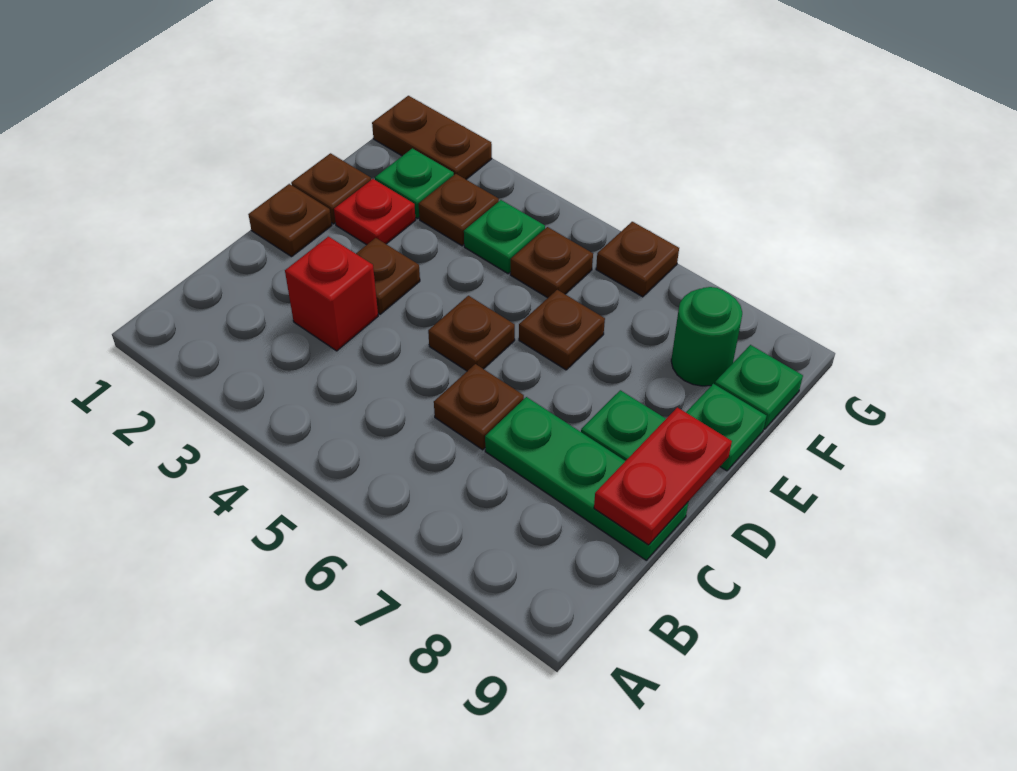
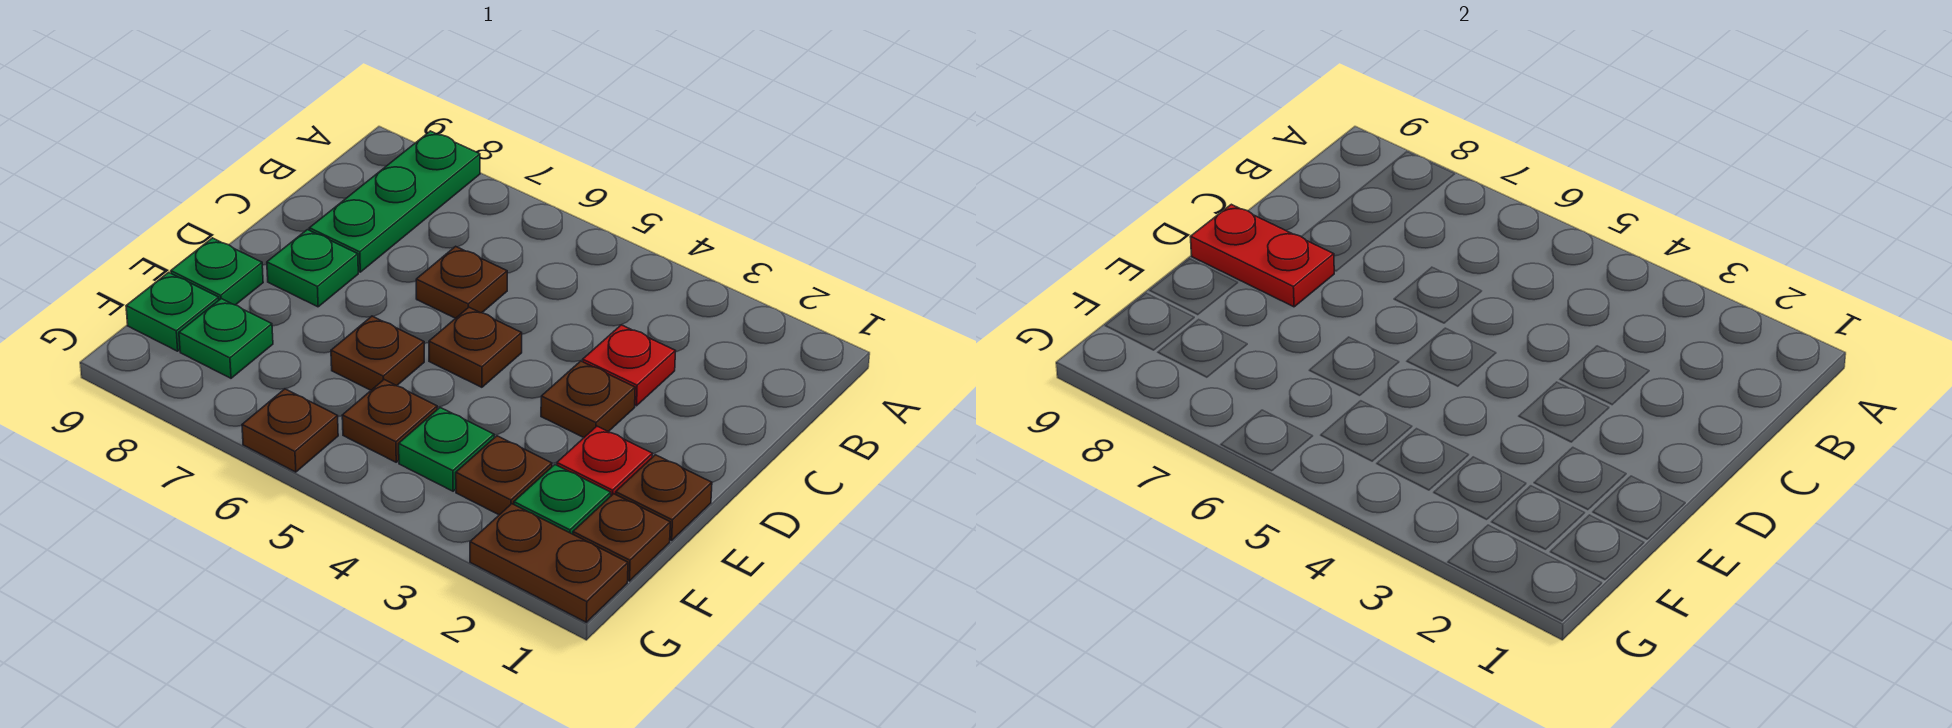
red 1x1 brick [285,237,378,351] -> red 1x1 plate [583,325,675,406]
green 1x3 plate [485,397,688,560] -> green 1x3 plate turned to [309,131,480,272]
red 1x2 plate [594,407,732,545] -> red 1x2 plate turned to [1190,204,1334,307]
brown 1x1 plate [248,184,332,257] -> brown 1x1 plate moved to [573,494,670,581]
green 1x1 round brick [671,287,742,386] -> green 1x1 plate [179,299,273,378]

